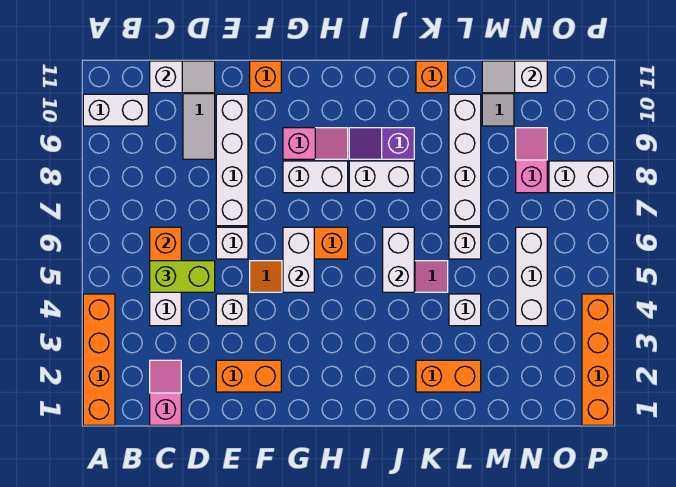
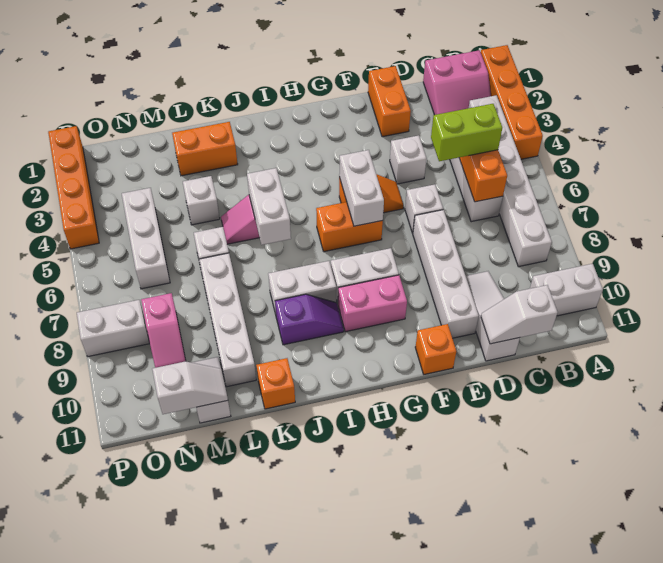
none -> white 1x6 brick [469,95,552,267]
pink 1x2 slope [150,360,181,425] -> pink 2x2 slope [423,50,491,115]
orange 1x2 brick [216,360,281,392] -> orange 1x2 brick turned to [368,66,411,137]
pink 1x2 slope [283,128,348,159] -> pink 1x2 brick [338,275,407,332]

